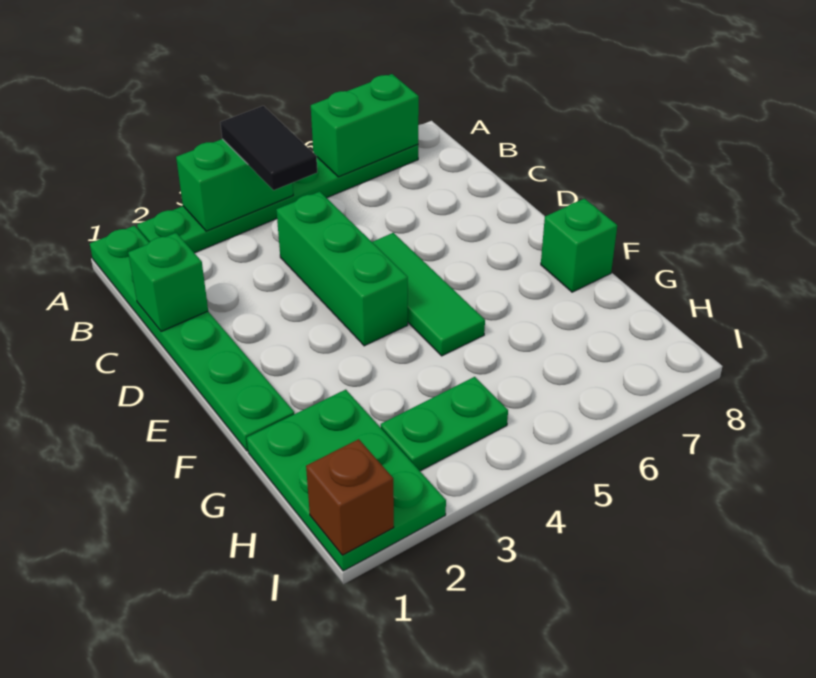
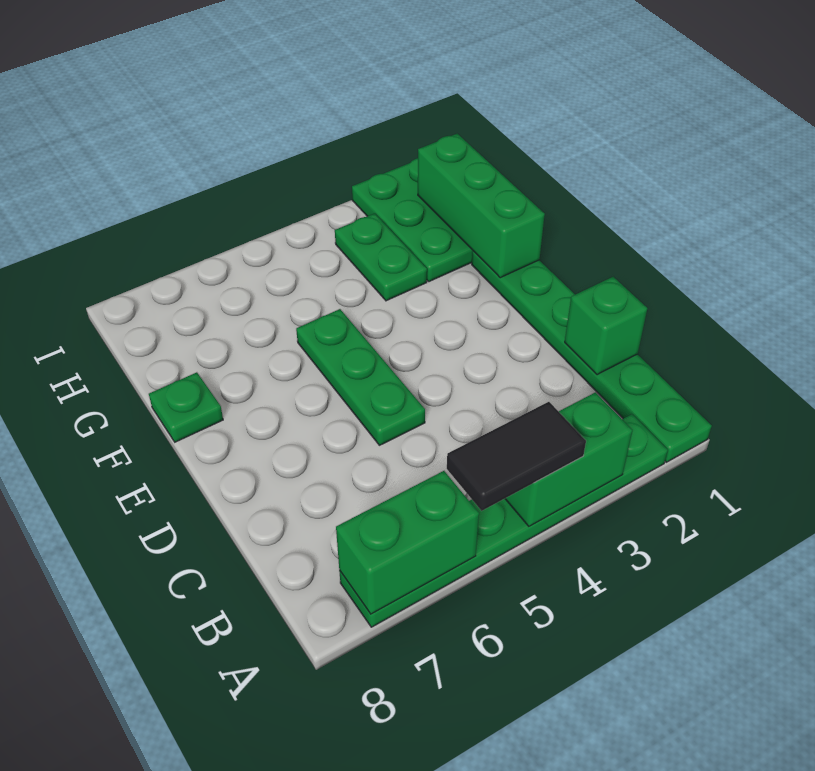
black 1x2 tile [220,106,317,190] -> black 1x2 tile turned to [447,402,586,511]
green 1x3 brick [276,191,408,346] -> green 1x3 brick moved to [418,134,545,278]
green 1x3 tile [372,233,485,356] -> green 1x3 plate [296,309,425,445]
green 1x1 brick [541,199,617,292] -> green 1x1 plate [149,372,223,442]
green 1x2 plate [381,377,508,471] -> green 1x2 plate turned to [335,214,427,301]
brown 1x1 brick [306,439,394,555] -> none

